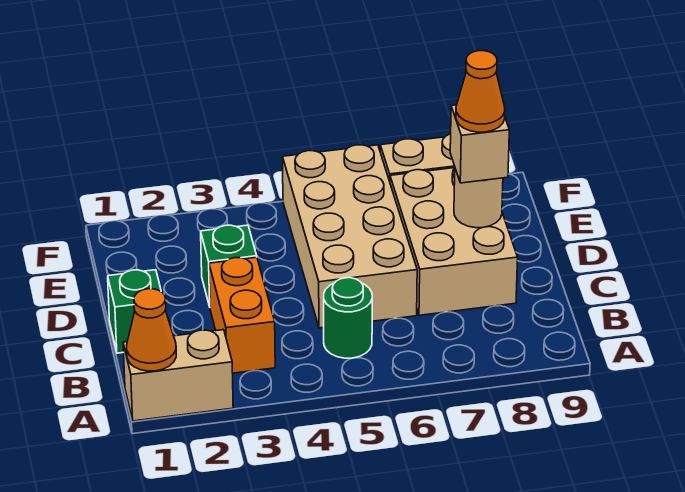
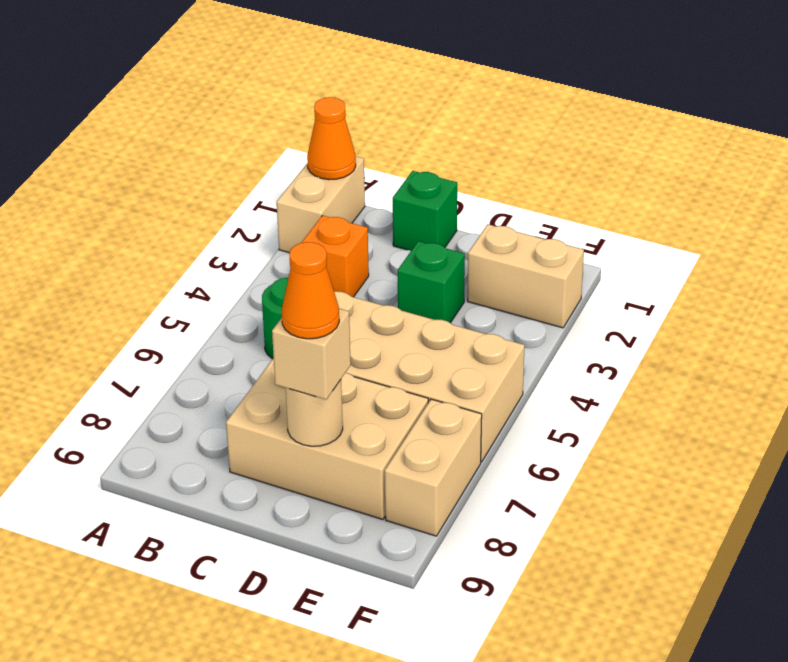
orange 1x2 brick [209,257,275,373] -> orange 1x1 brick [301,215,369,297]
none -> tan 1x2 brick [467,224,584,328]

